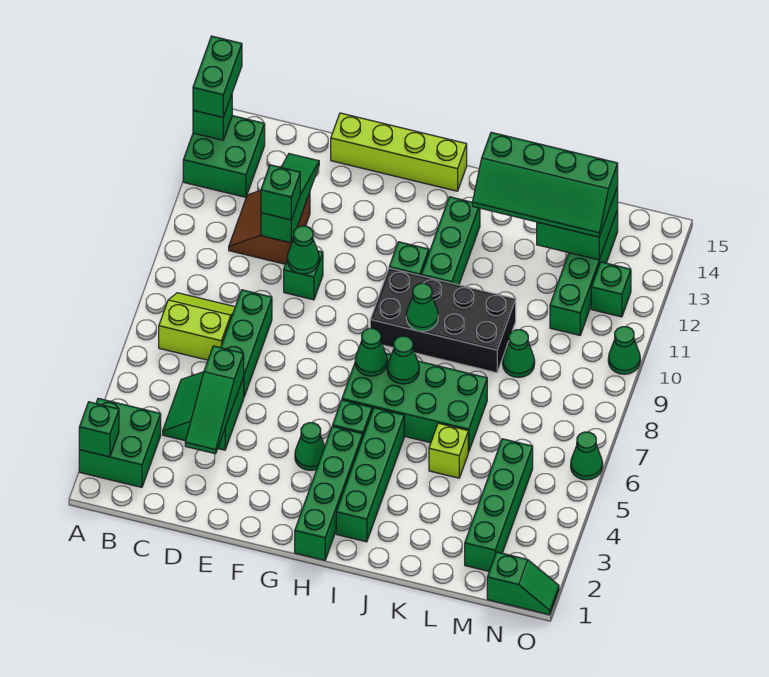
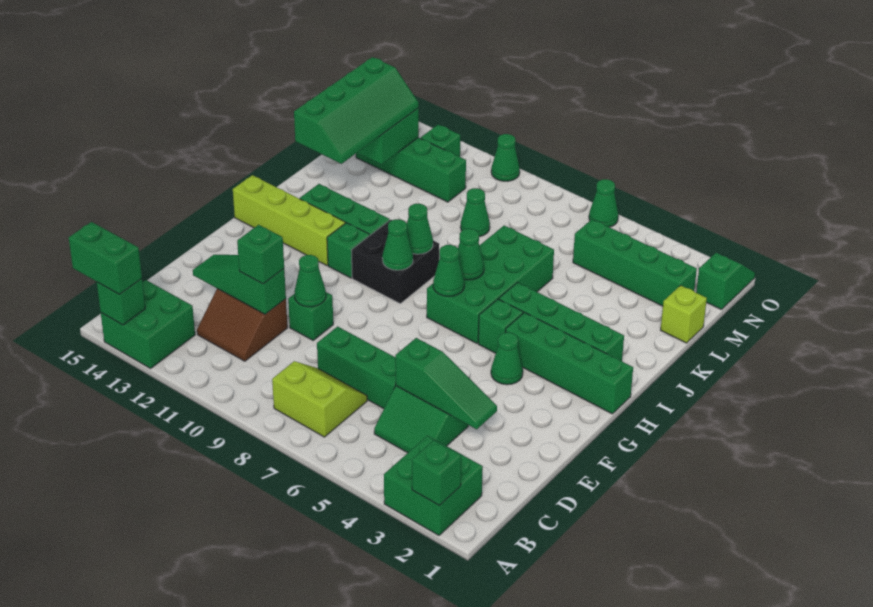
lime 2x2 slope [159,293,235,360] -> lime 2x2 slope turned to [272,361,367,437]
lime 1x4 brick [331,113,467,191] -> lime 1x4 brick turned to [233,175,345,266]
black 2x4 brick [370,268,516,373] -> black 2x2 brick [351,220,439,304]
none -> green 1x1 cone [382,219,413,270]
lime 1x1 brick [429,423,468,478] -> lime 1x1 brick moved to [661,285,707,343]

